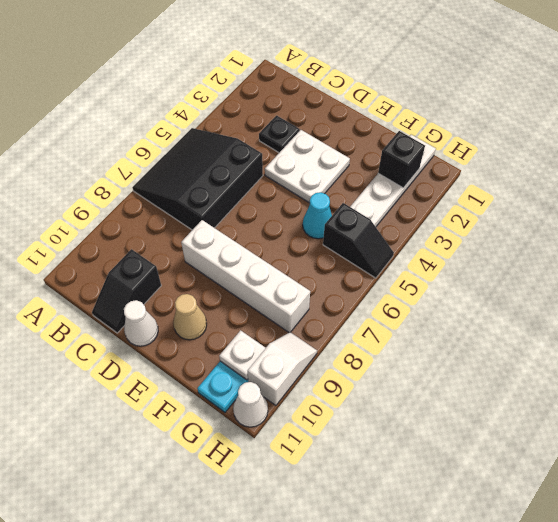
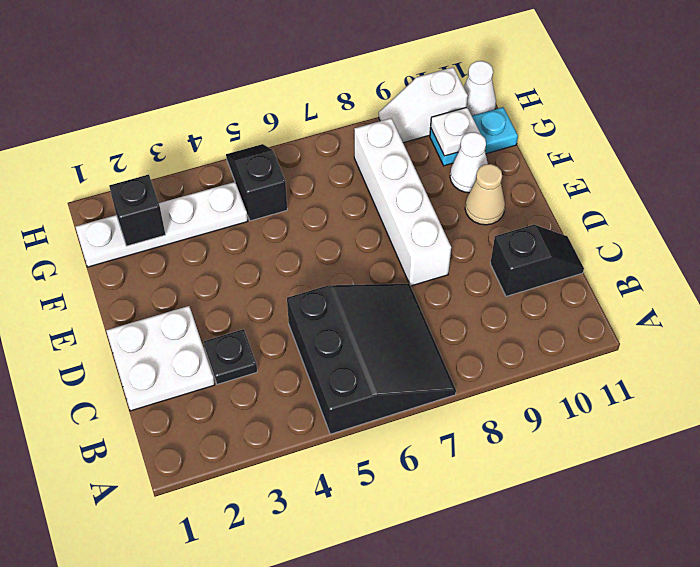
black 3x3 slope [132,128,263,230] -> black 3x3 slope turned to [287,283,456,434]
white 2x2 plate [265,130,350,203] -> white 2x2 plate moved to [106,306,215,411]
white 1x1 cone [124,300,158,346] -> white 1x1 cone moved to [450,132,488,193]
cyan 1x1 cone [303,192,332,239] -> none

